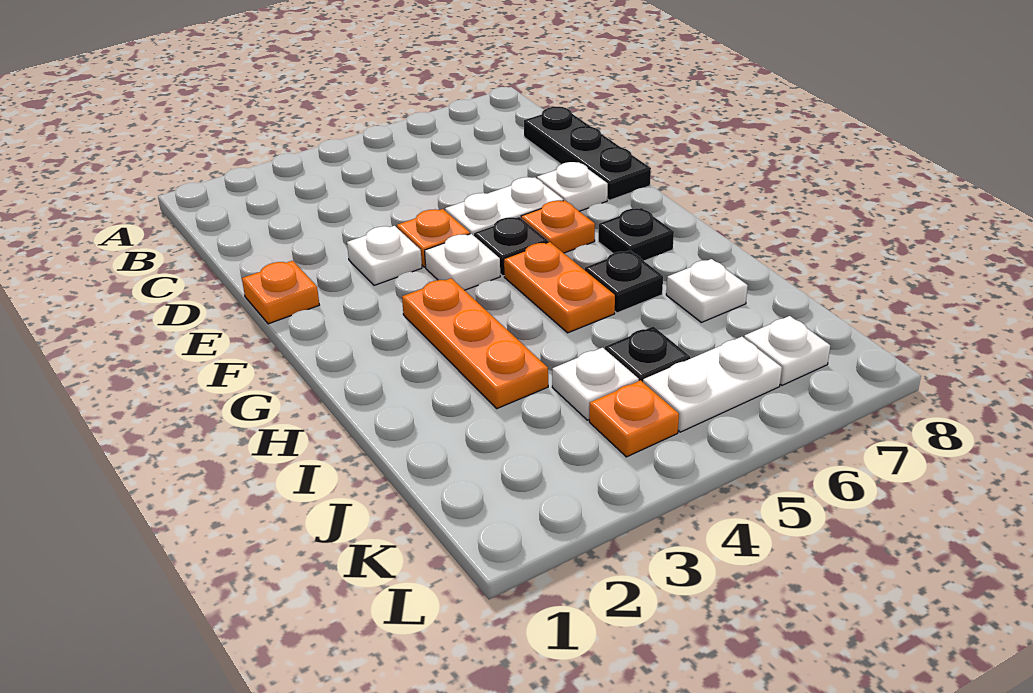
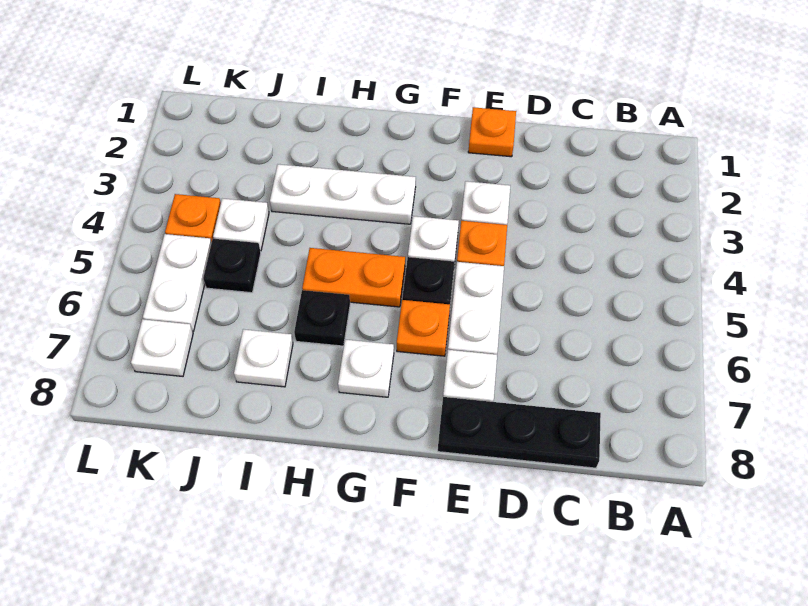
orange 1x3 plate [402,278,548,409] -> white 1x3 plate [270,164,416,224]
black 1x1 plate [598,208,674,261] -> white 1x1 plate [338,340,394,397]

